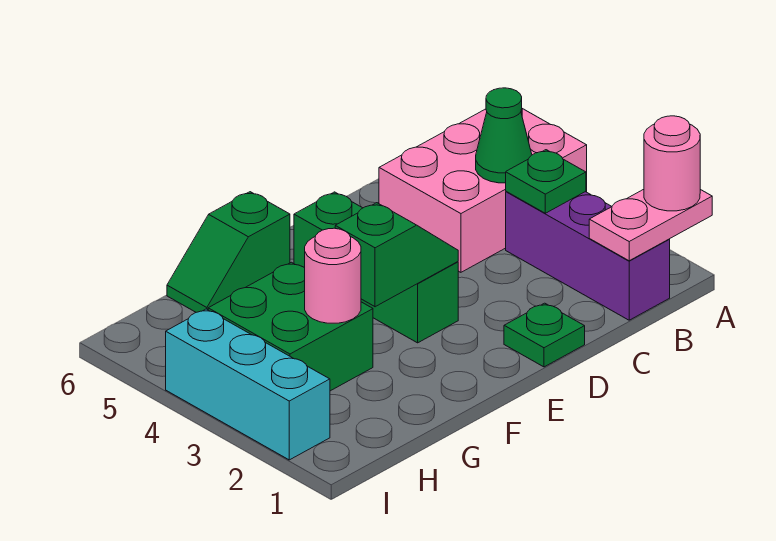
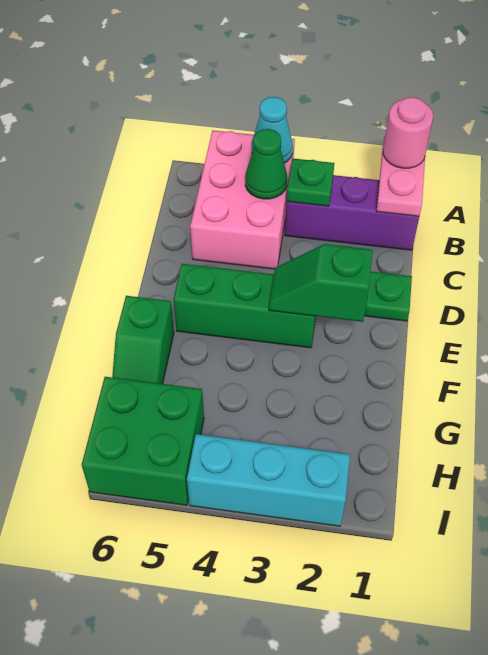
none -> cyan 1x1 cone [252,97,293,163]
green 1x2 slope [335,203,458,307] -> green 1x2 slope turned to [269,244,373,322]
green 2x2 brick [208,262,373,391] -> green 2x2 brick moved to [82,377,204,505]
pink 1x1 round brick [305,228,361,323] -> none

